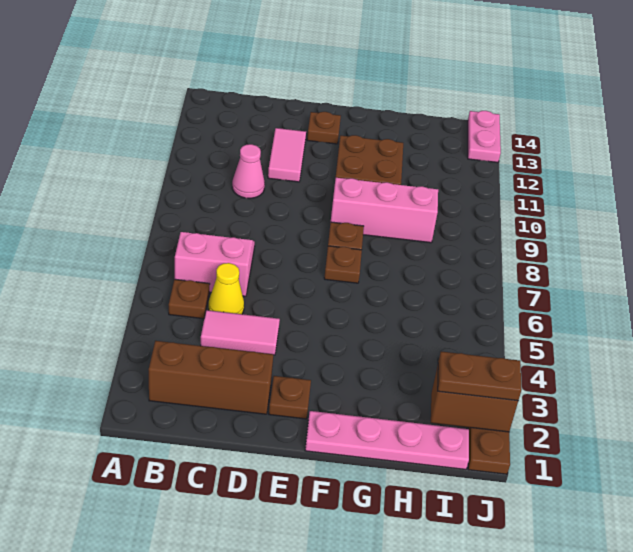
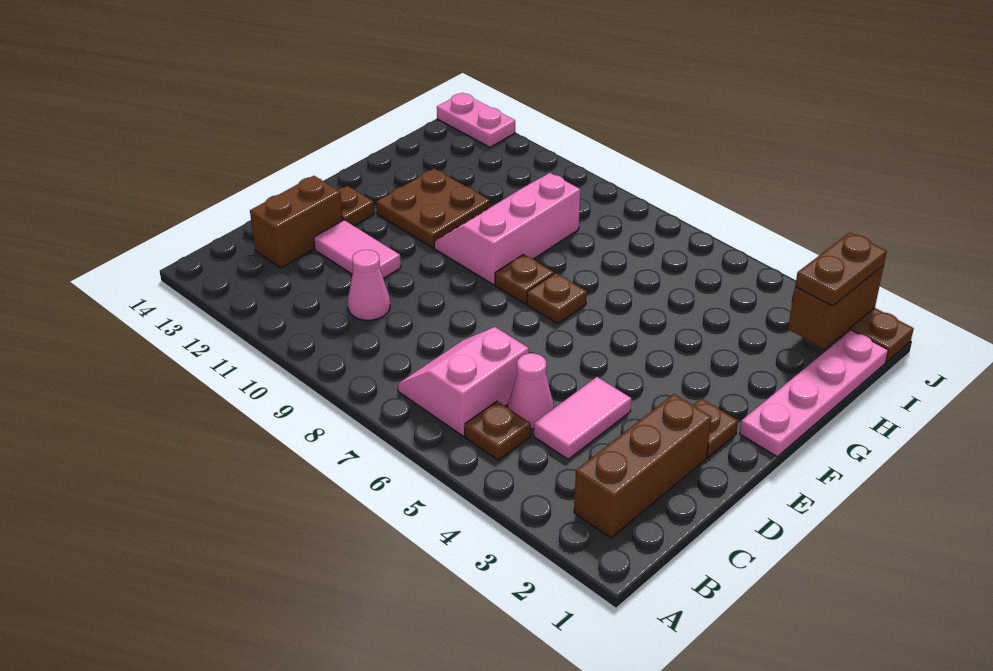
yellow 1x1 cone [209,263,244,314] -> pink 1x1 cone [508,353,554,429]
none -> brown 1x2 brick [250,176,343,268]

